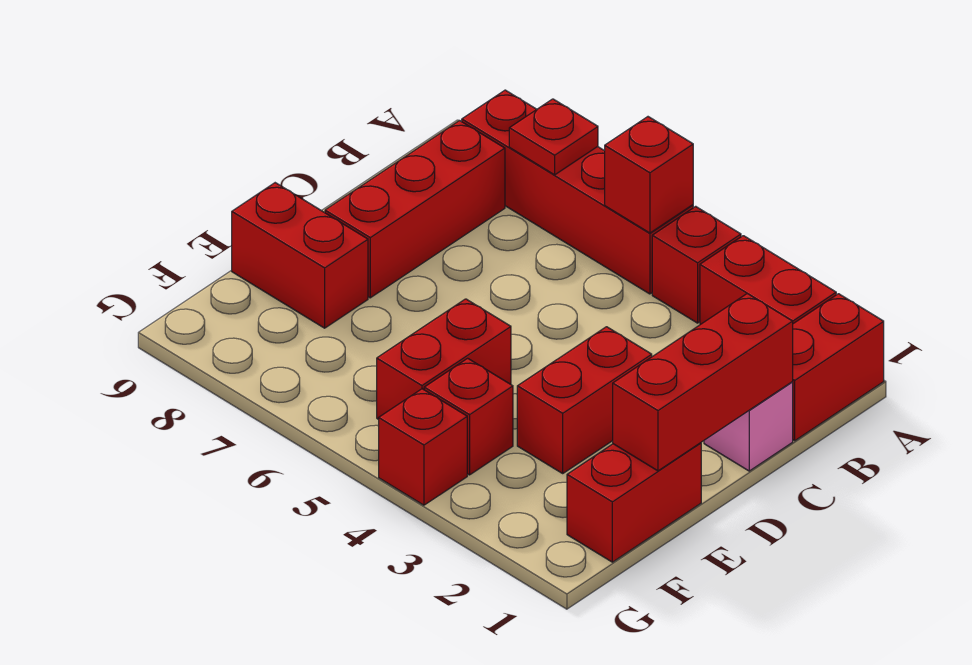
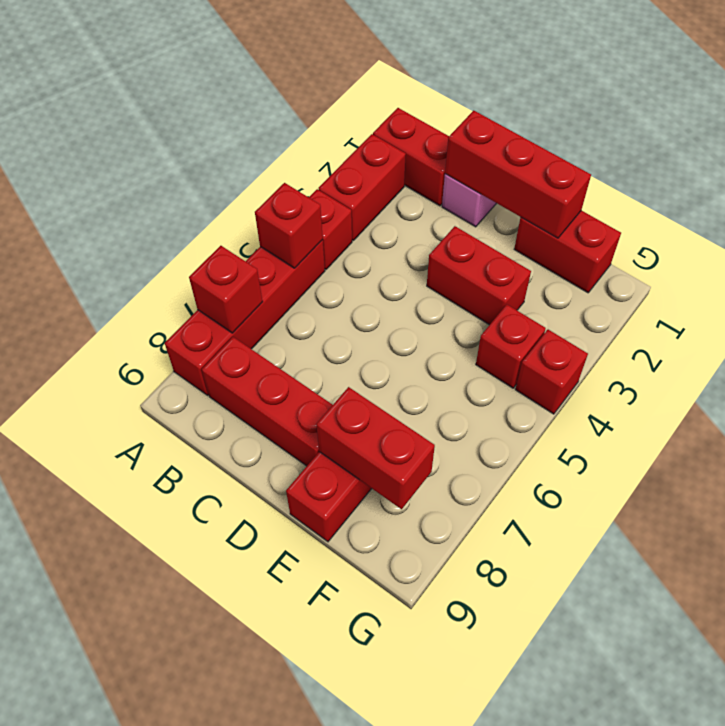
red 1x1 plate [509,99,598,175] -> red 1x1 brick [189,246,263,333]
red 1x2 brick [377,299,511,420] -> red 1x2 brick moved to [316,387,435,509]

